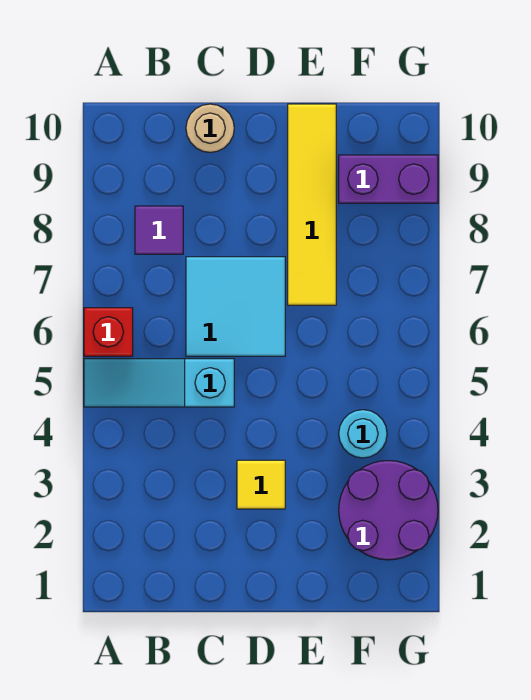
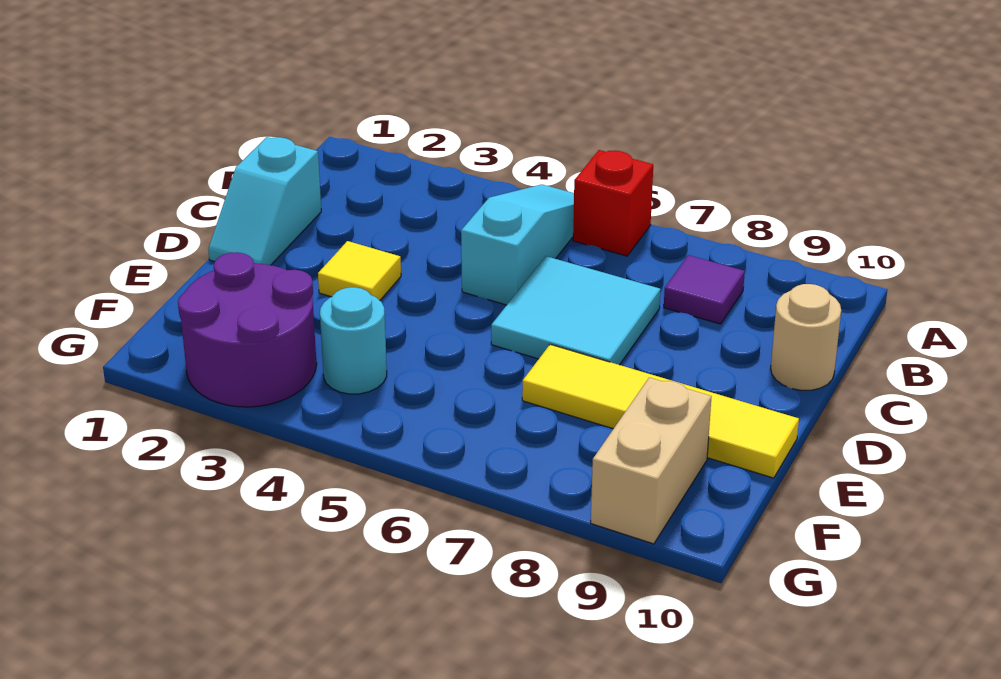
none -> cyan 1x2 slope [208,137,321,265]
purple 1x2 brick [339,155,438,203] -> tan 1x2 brick [591,378,712,544]

